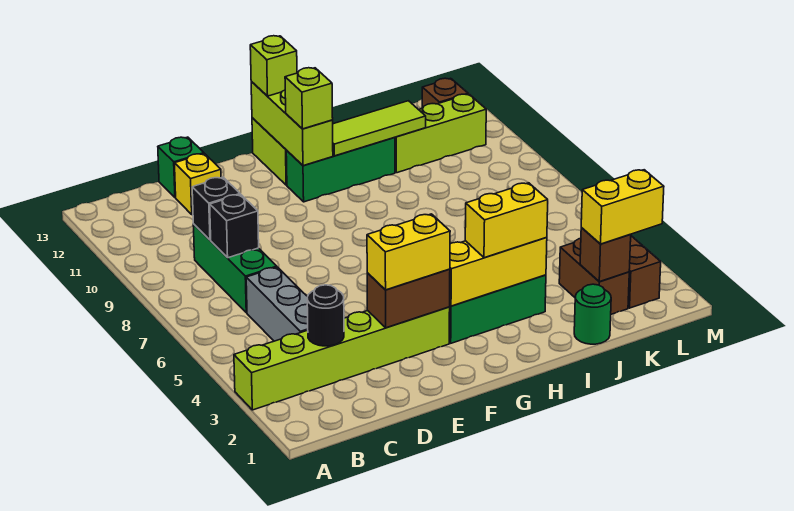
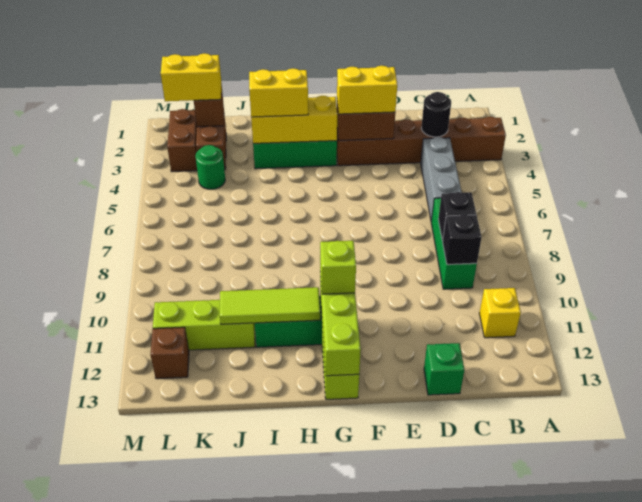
lime 1x6 brick [234,307,450,410] -> brown 1x6 brick [337,117,506,166]
yellow 1x1 brick [175,154,221,215] -> yellow 1x1 brick moved to [479,288,521,338]
lime 1x1 brick [250,36,297,96] -> none
green 1x1 round brick [574,284,611,344] -> green 1x1 round brick moved to [195,145,225,189]

